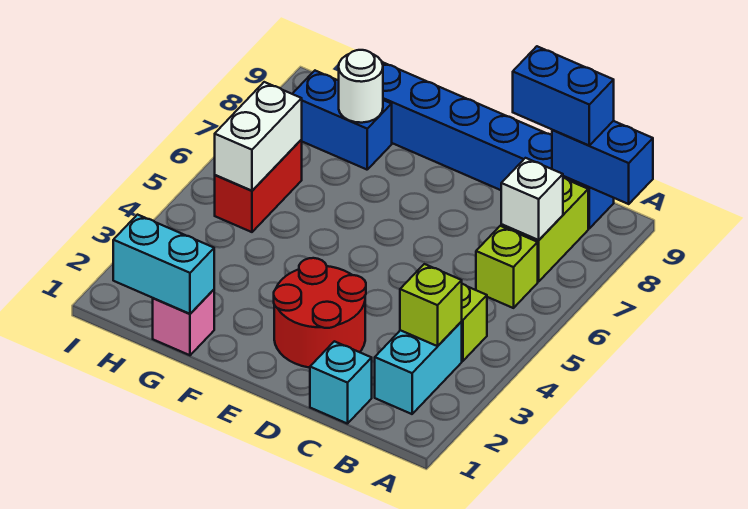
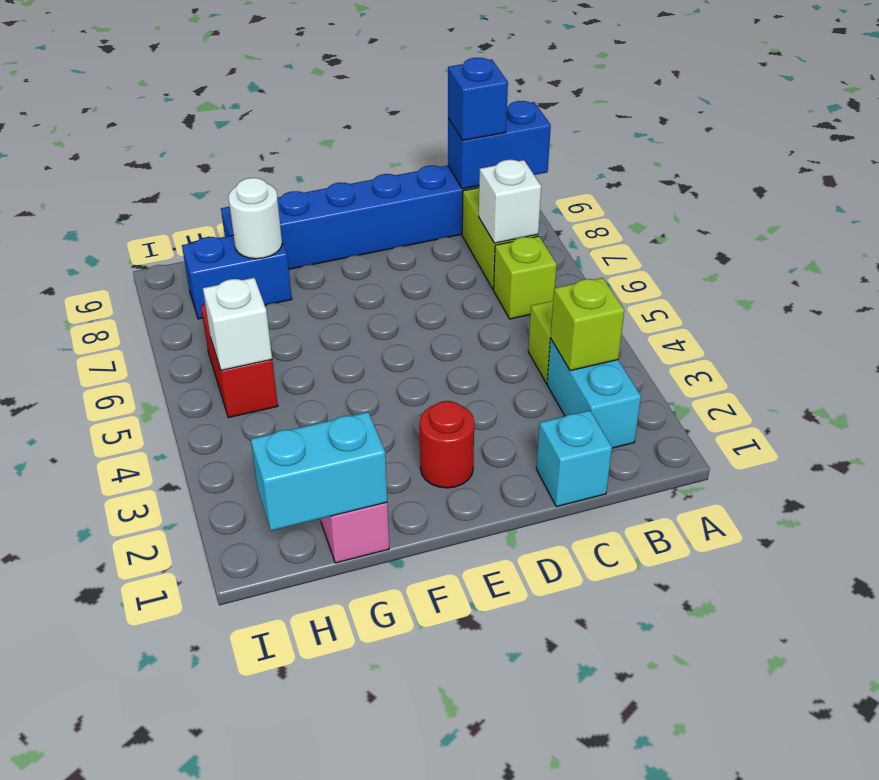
blue 1x2 brick [513,46,614,145] -> blue 1x1 brick [448,58,508,141]
red 2x2 round brick [274,258,366,368] -> red 1x1 round brick [420,401,474,488]
white 1x2 brick [215,82,302,191] -> white 1x1 brick [203,278,272,370]

